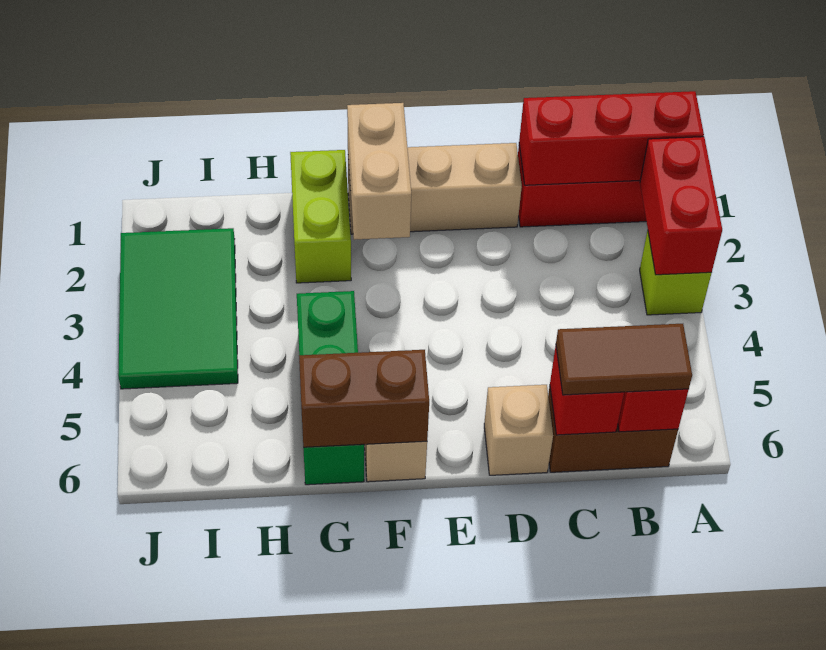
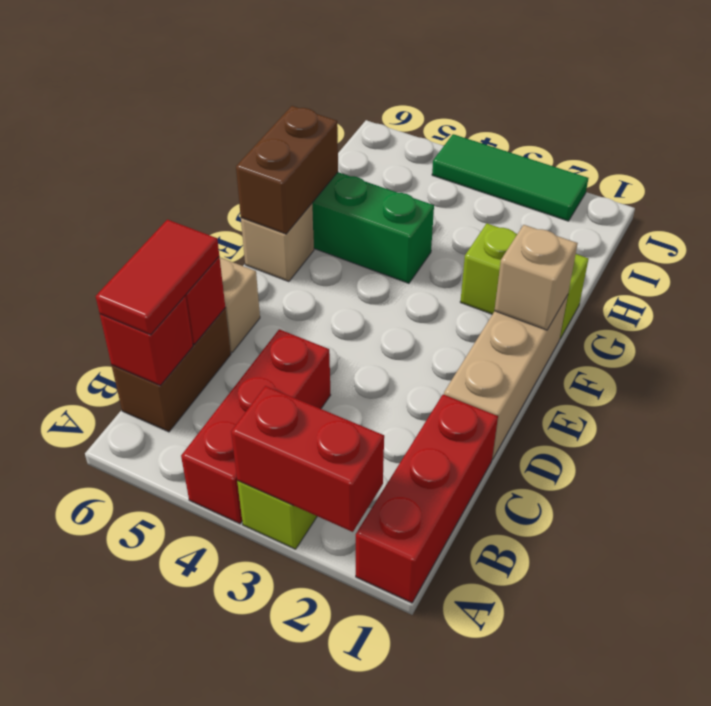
red 1x3 brick [519,91,704,185] -> red 1x3 brick moved to [181,329,330,524]
brown 1x2 tile [556,324,692,395] -> red 1x2 tile [96,220,219,335]
tan 1x2 brick [347,103,411,240] -> tan 1x1 brick [494,225,578,330]
green 2x3 tile [118,228,238,389] -> green 1x3 tile [432,134,588,221]

